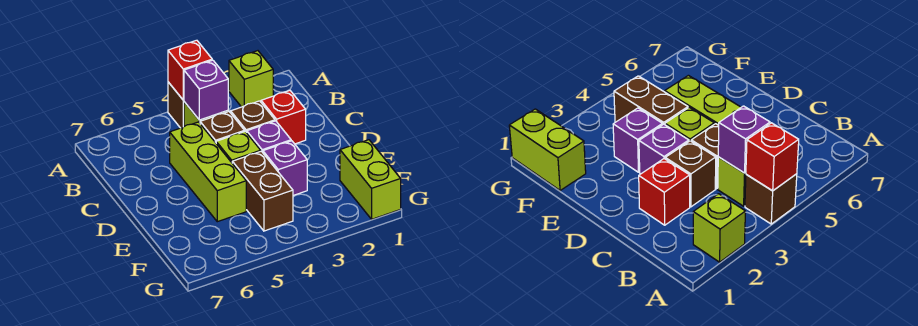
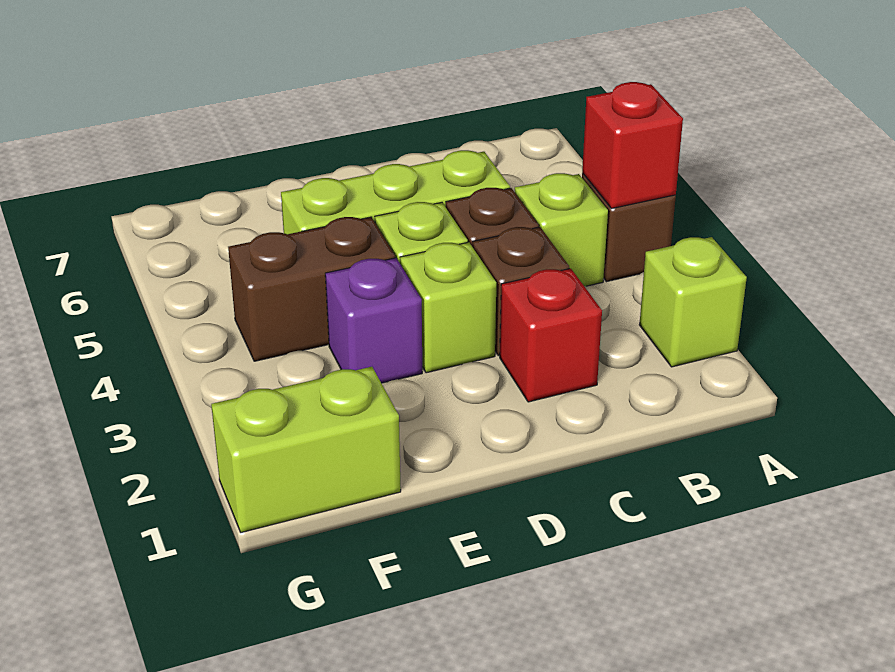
purple 1x1 brick [184,60,228,120] -> none
purple 1x1 brick [247,121,291,153] -> lime 1x1 brick [400,242,496,373]

